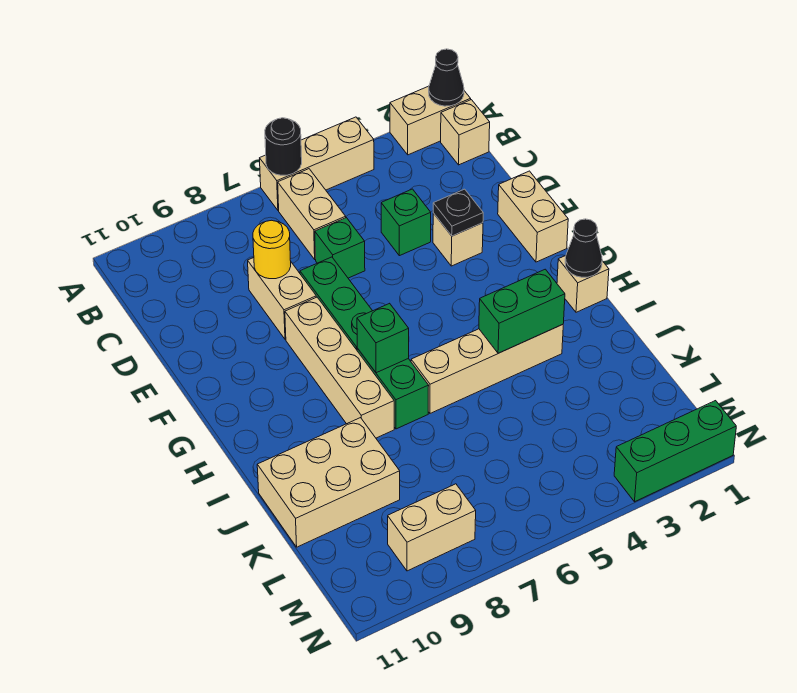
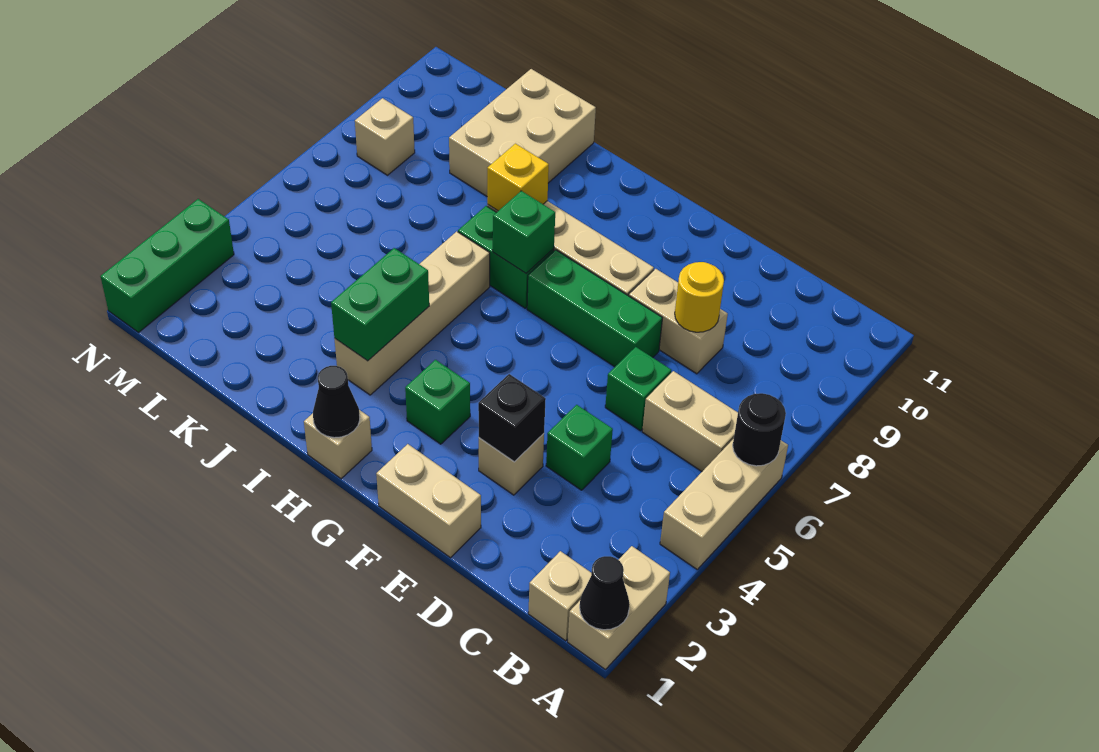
black 1x1 plate [433,189,483,236] -> black 1x1 brick [478,374,546,462]
none -> green 1x1 brick [405,360,470,444]
none -> yellow 1x1 brick [487,144,549,211]
tan 1x2 brick [388,484,476,571] -> tan 1x1 brick [355,98,415,175]

